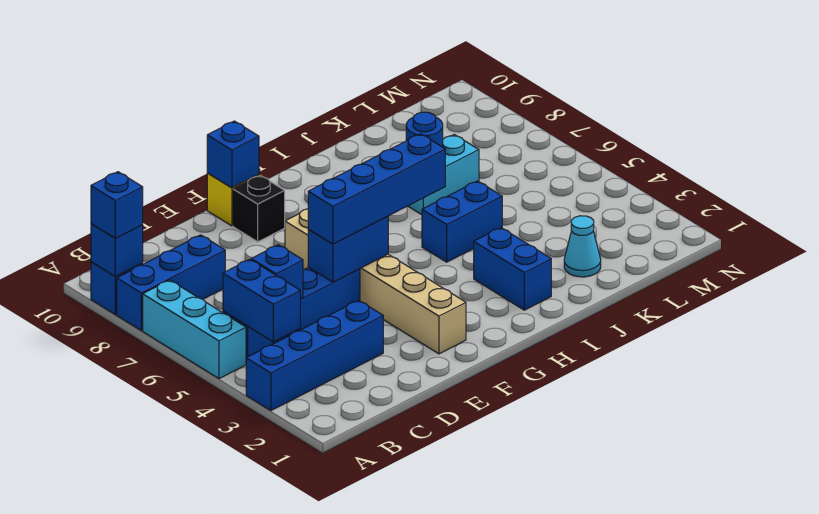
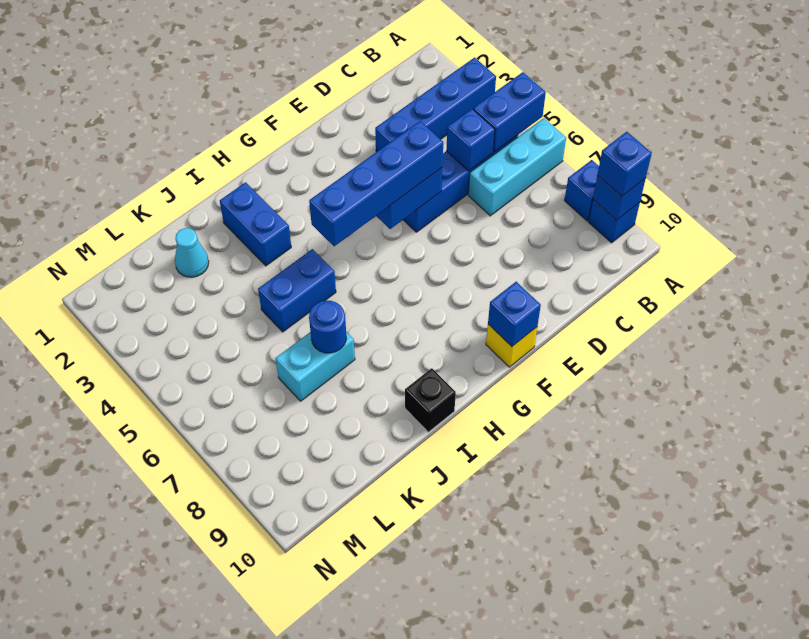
cyan 1x3 brick [143,280,246,379] -> cyan 1x3 brick turned to [468,118,566,216]
blue 1x3 brick [117,235,225,331] -> blue 1x1 brick [564,160,599,221]
blue 1x2 brick [223,259,300,342] -> blue 1x2 brick turned to [473,72,546,152]
tan 1x6 brick [285,209,466,354] -> none
black 1x1 brick [233,175,285,242] -> black 1x1 brick moved to [405,368,456,432]

